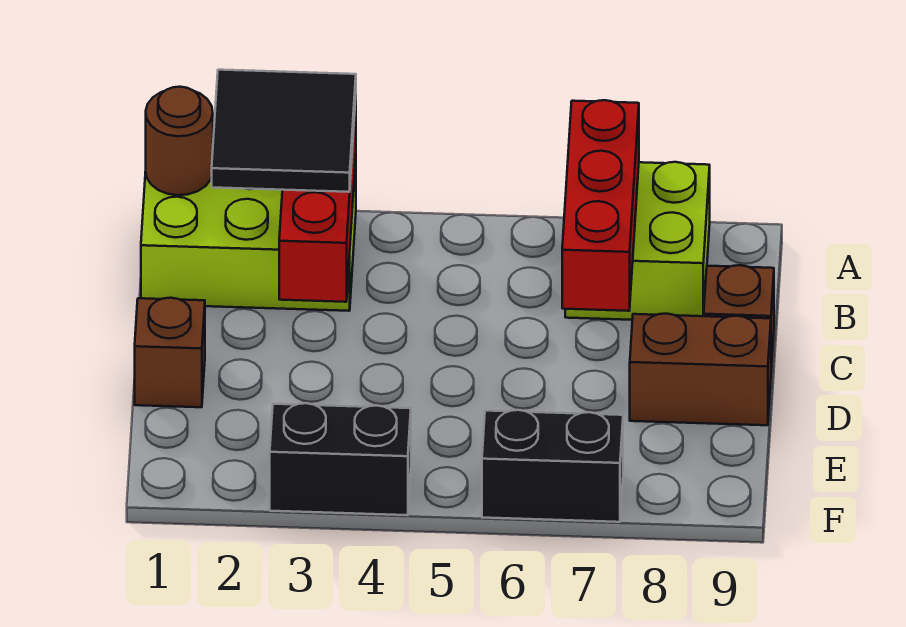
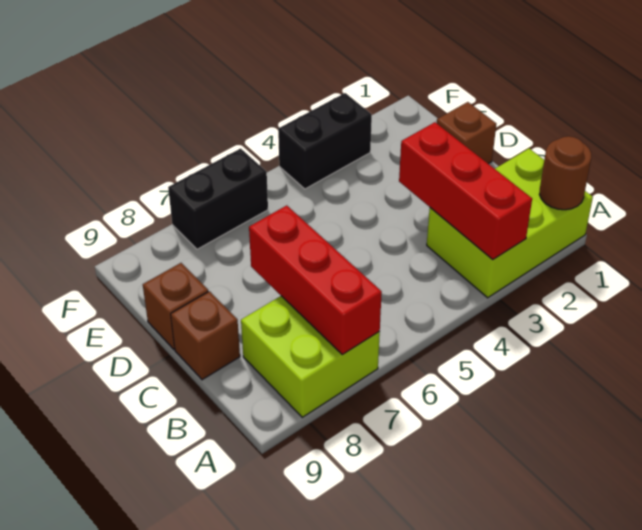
black 2x2 tile [212,70,356,192] -> none
brown 1x2 brick [630,314,771,425] -> brown 1x1 brick [143,263,208,349]

